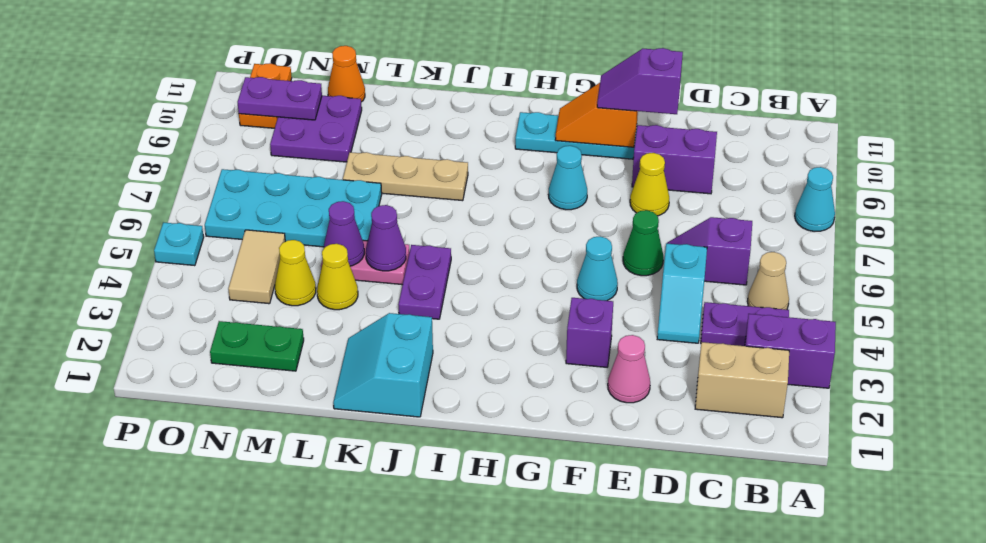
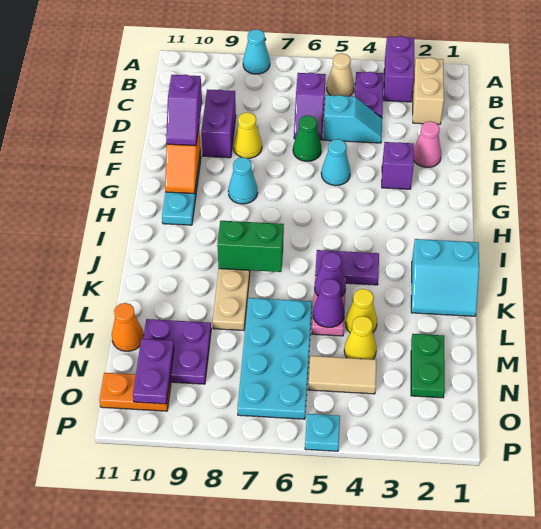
none -> green 1x2 brick [217,221,284,272]

